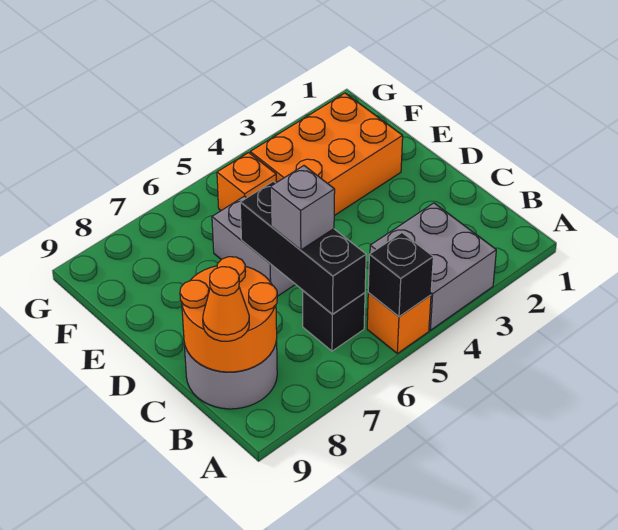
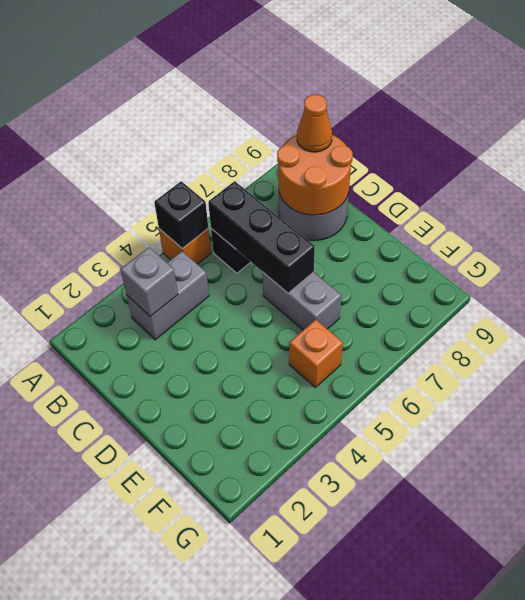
grey 2x2 brick [370,203,496,330] -> grey 1x2 brick [127,251,209,340]
grey 1x1 brick [270,166,335,250] -> grey 1x1 brick moved to [120,247,178,316]
orange 2x3 brick [250,93,403,216] -> none

